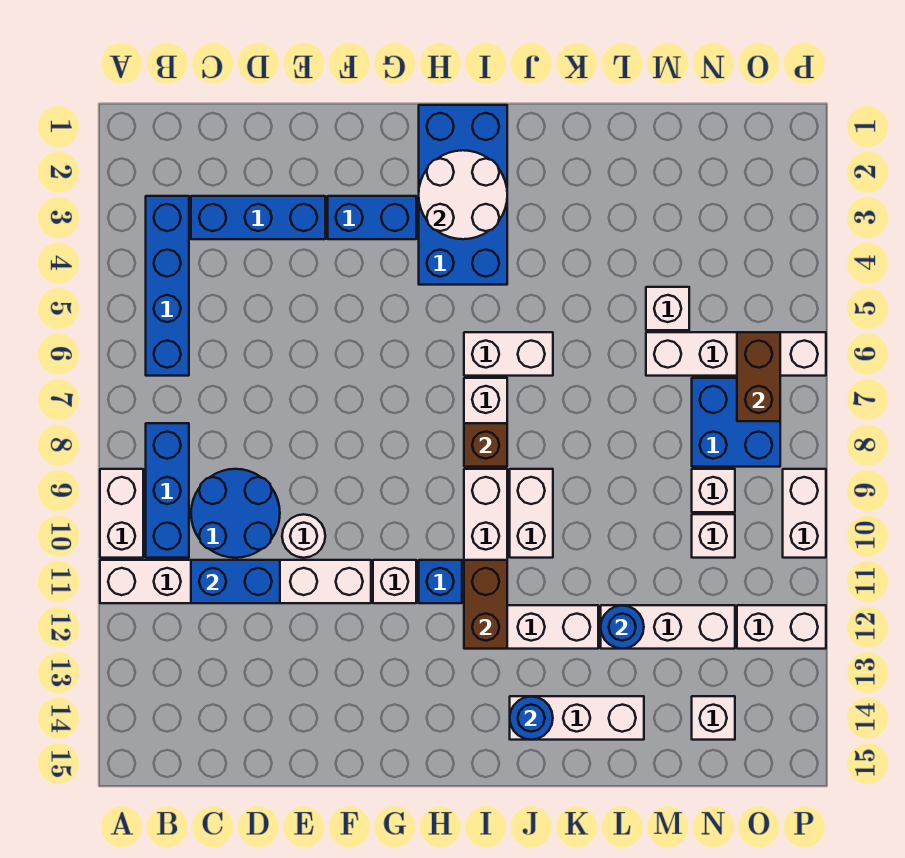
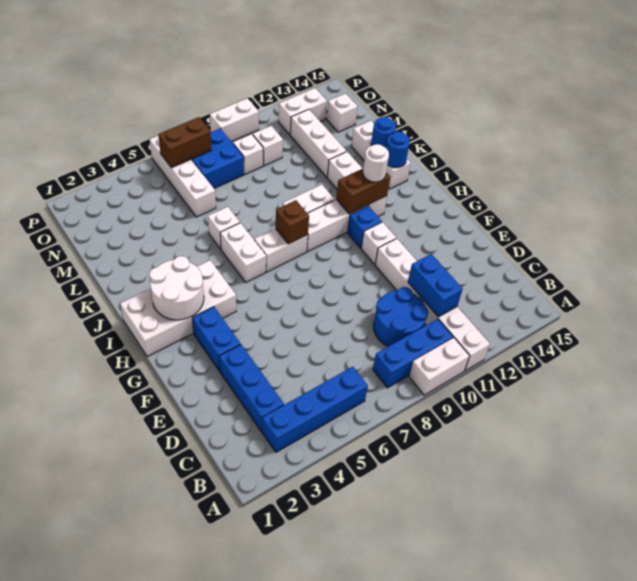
white 1x1 round brick [282,514,325,558] -> white 1x1 round brick moved to [363,144,389,182]
blue 2x4 brick [419,105,507,285] -> white 2x4 brick [120,260,236,357]
blue 1x1 round brick [601,605,644,649] -> blue 1x1 round brick moved to [371,117,396,148]
white 1x1 brick [646,287,689,330] -> white 1x1 brick moved to [208,207,240,249]
white 1x2 brick [737,605,826,649] -> white 1x2 brick turned to [279,88,327,135]

